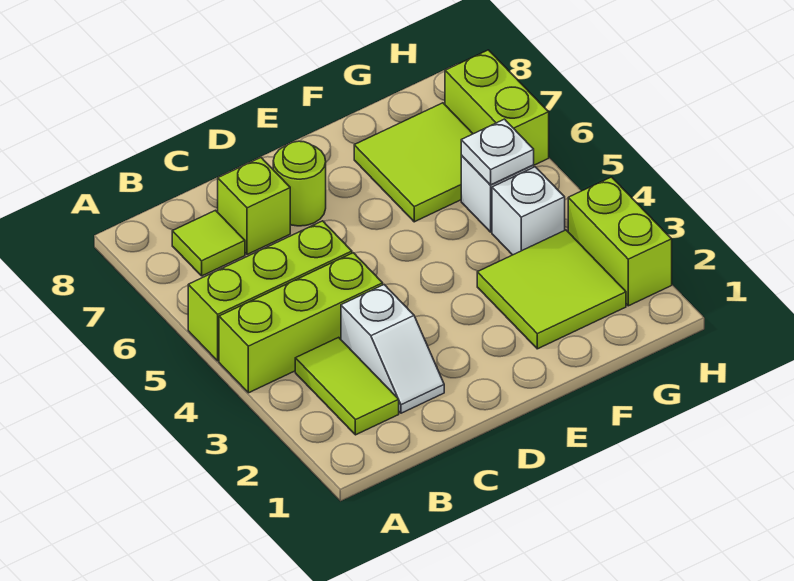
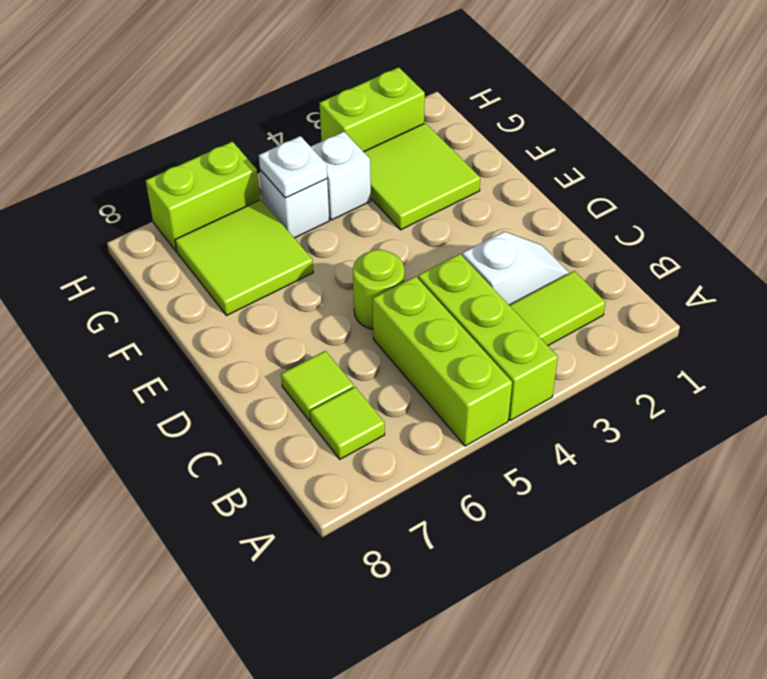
lime 1x1 brick [218,158,290,254] -> lime 1x1 tile [281,351,354,421]
lime 1x1 round brick [273,141,326,226] -> lime 1x1 round brick moved to [353,250,404,329]

